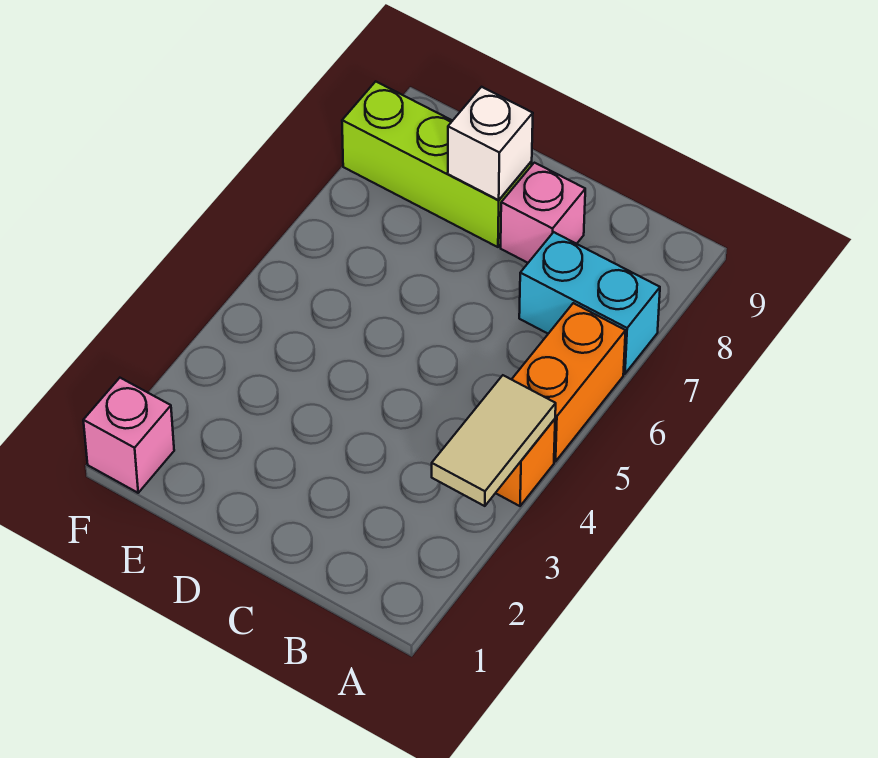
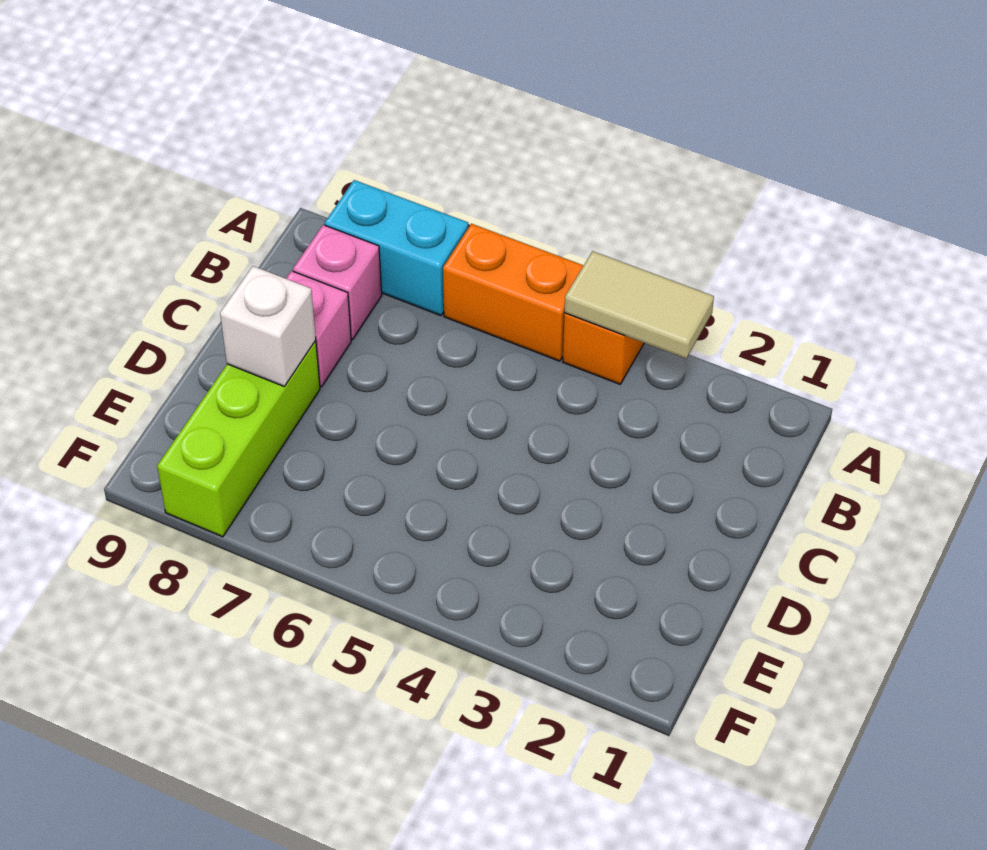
cyan 1x2 brick [519,232,660,374] -> cyan 1x2 brick turned to [325,180,468,316]
pink 1x1 brick [83,378,174,493] -> pink 1x1 brick moved to [293,225,382,339]

